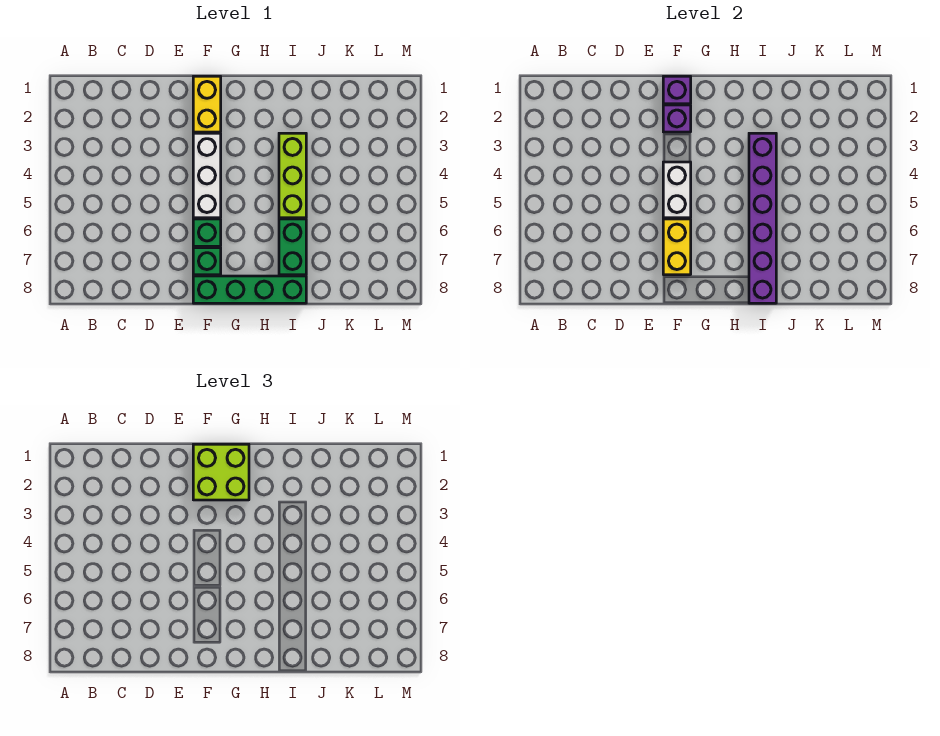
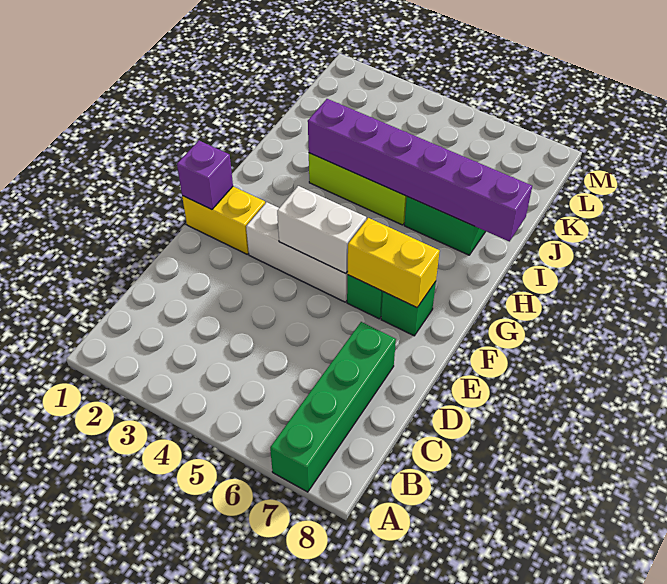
lime 2x2 brick [193,444,249,500] -> none
purple 1x1 brick [663,105,691,132] -> none
green 1x4 brick [193,276,306,303] -> green 1x4 brick moved to [270,322,396,492]

